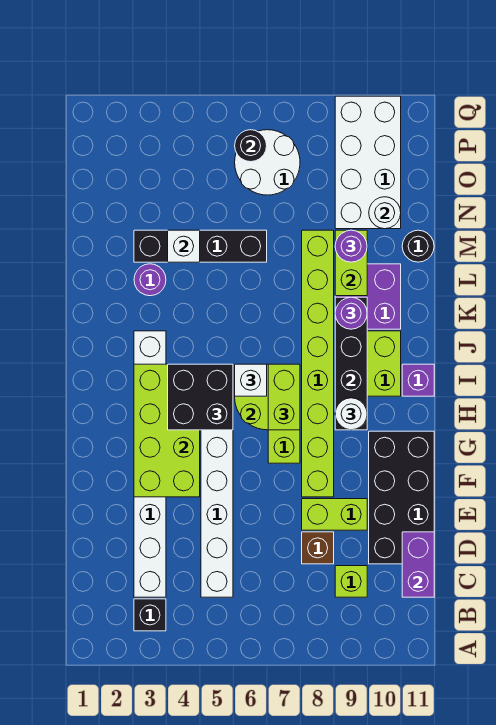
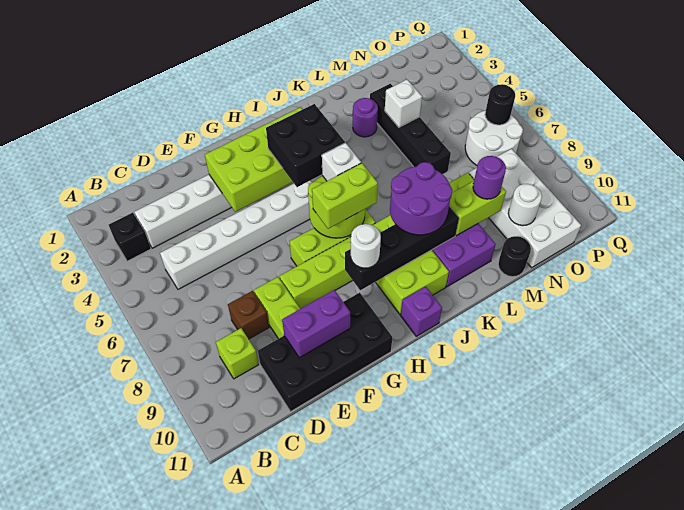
purple 1x2 brick [402,532,434,597] -> purple 1x2 brick moved to [282,290,350,358]
purple 1x1 round brick [335,297,367,329] -> purple 2x2 round brick [390,162,453,235]
white 2x4 brick [335,96,401,229] -> white 2x4 brick turned to [469,149,581,268]

